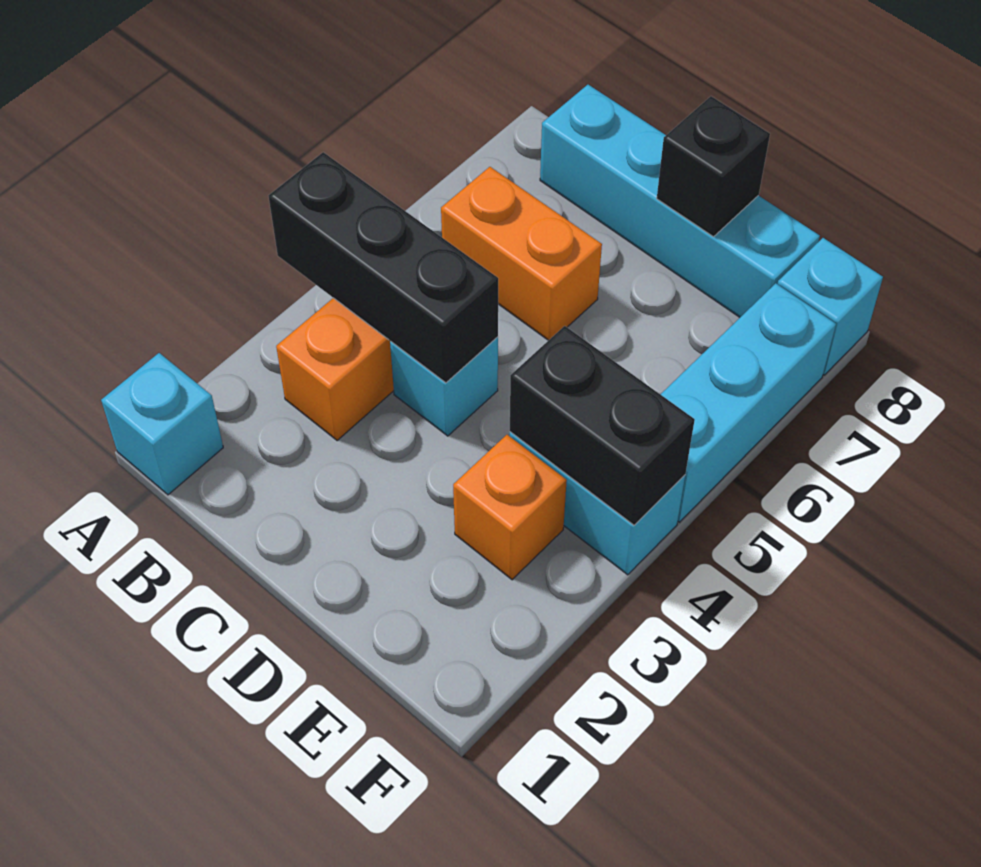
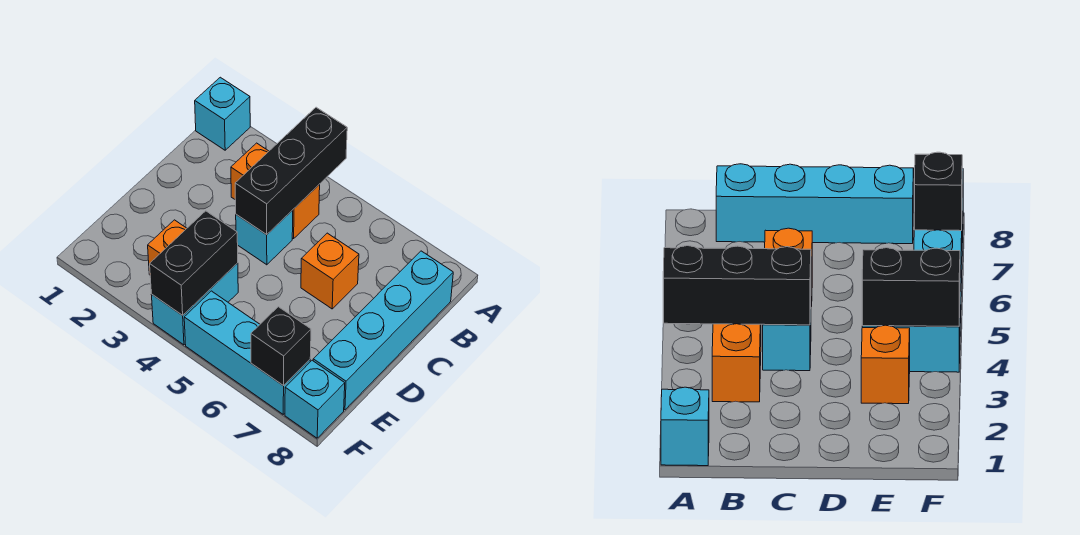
orange 1x2 brick [441,167,602,340] -> orange 1x1 brick [301,233,359,309]
black 1x1 brick [657,96,770,237] -> black 1x1 brick moved to [251,307,311,386]

